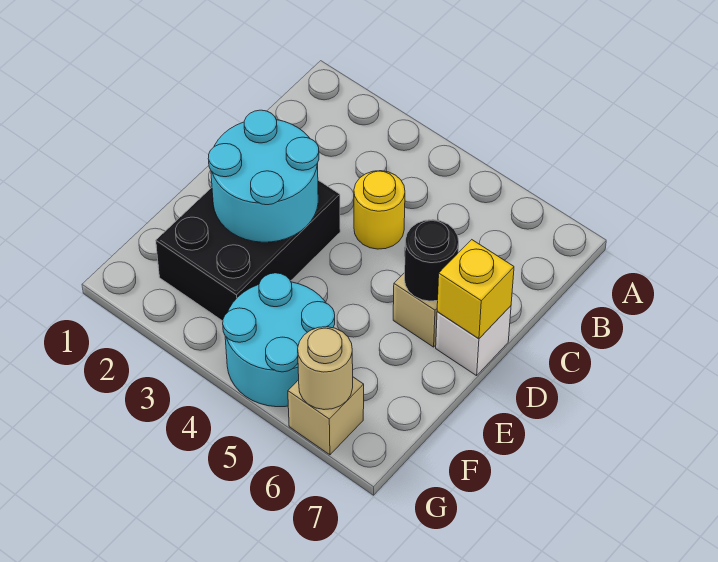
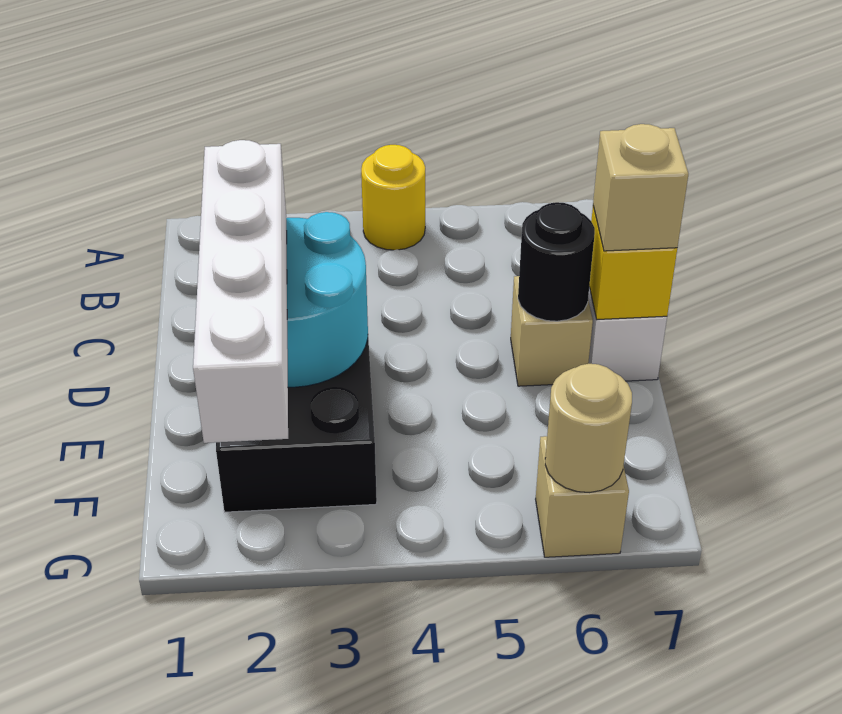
yellow 1x1 round brick [354,171,405,249] -> yellow 1x1 round brick moved to [361,145,425,250]
none -> white 1x4 brick [193,140,288,443]
none -> tan 1x1 brick [593,124,688,251]
cyan 2x2 round brick [223,273,335,407] -> none

